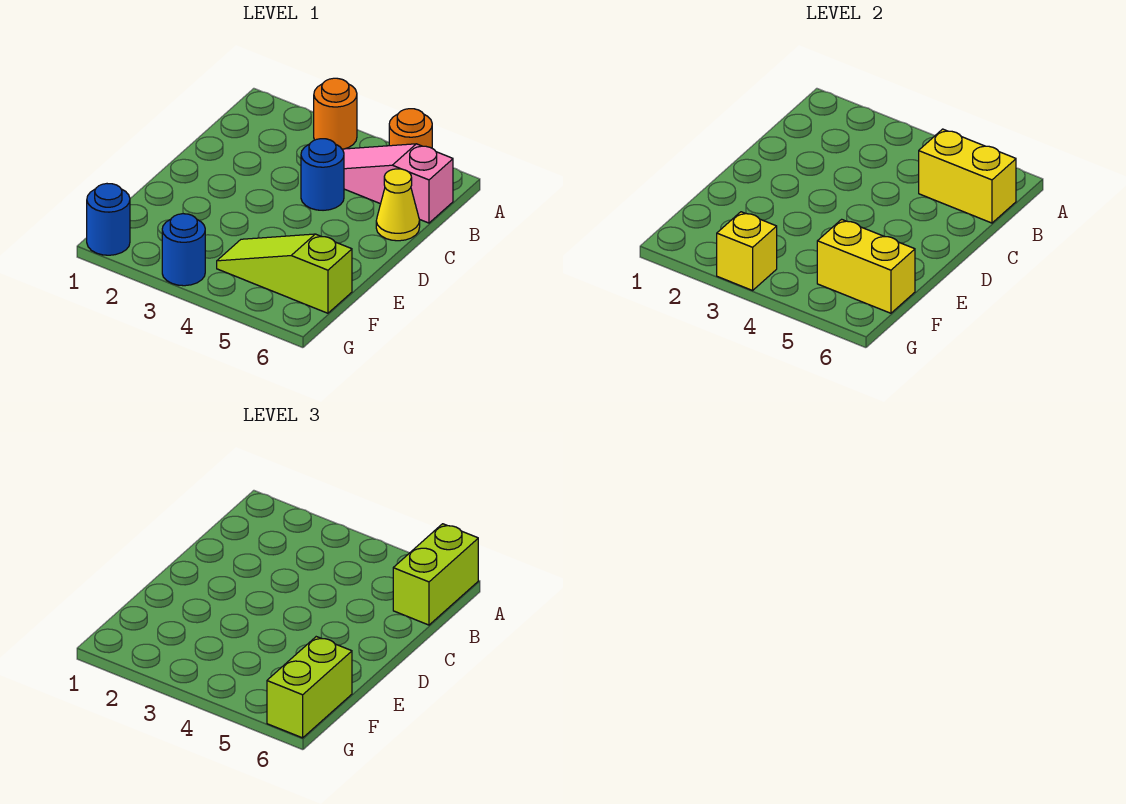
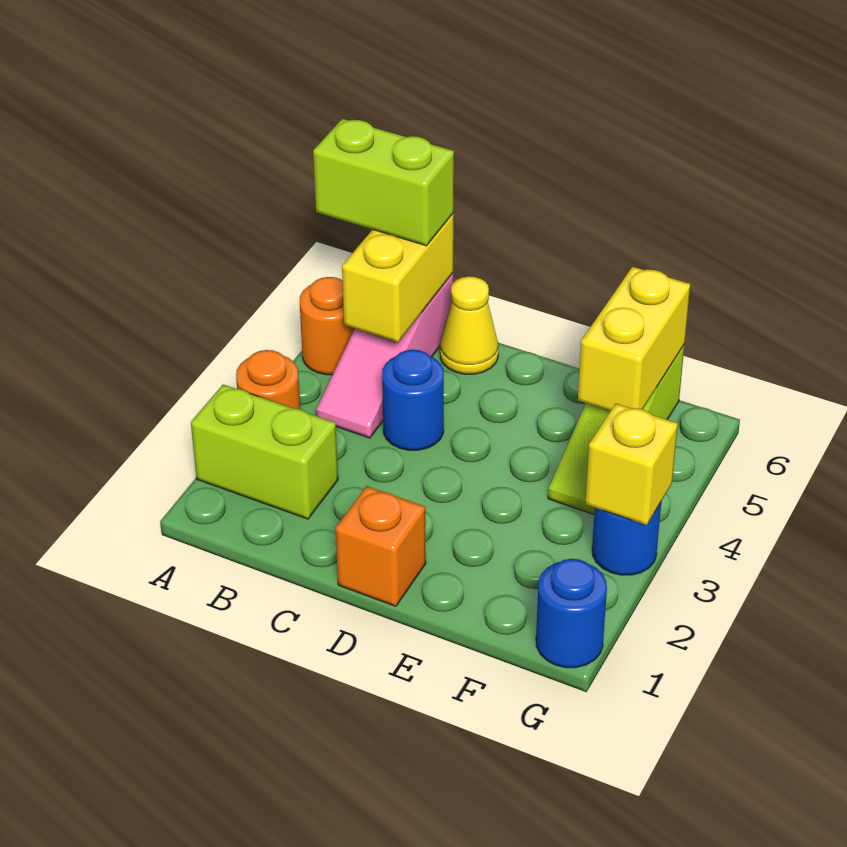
none -> orange 1x1 brick [335,486,426,606]
lime 1x2 brick [267,637,352,738] -> lime 1x2 brick moved to [191,385,338,519]

